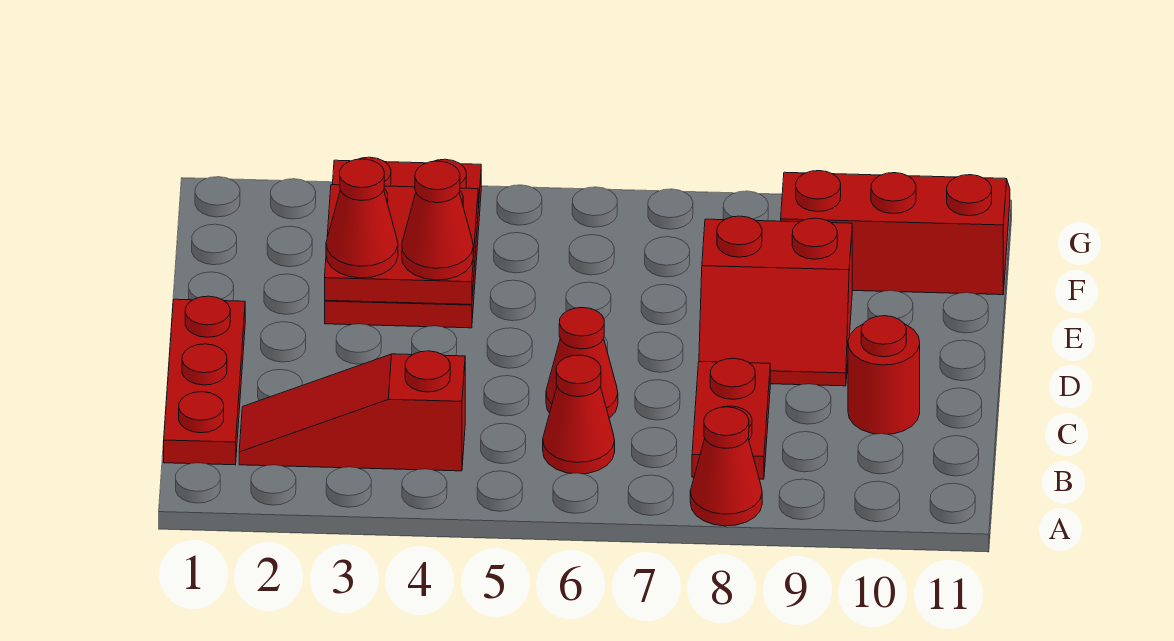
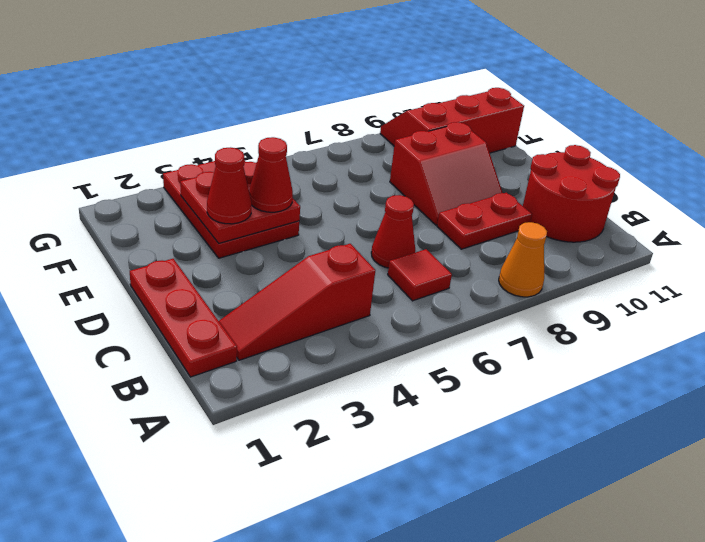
red 1x1 cone [690,407,762,526] -> orange 1x1 cone [499,222,547,297]
red 1x1 cone [543,355,615,474] -> red 1x1 tile [388,249,452,301]
red 1x2 plate [692,358,770,479] -> red 1x2 plate turned to [437,193,532,249]
red 1x1 round brick [848,316,920,434] -> red 2x2 round brick [523,145,620,242]

